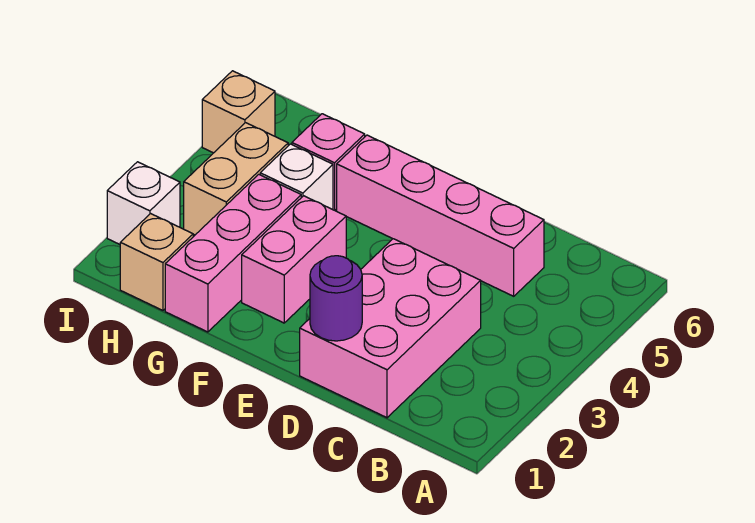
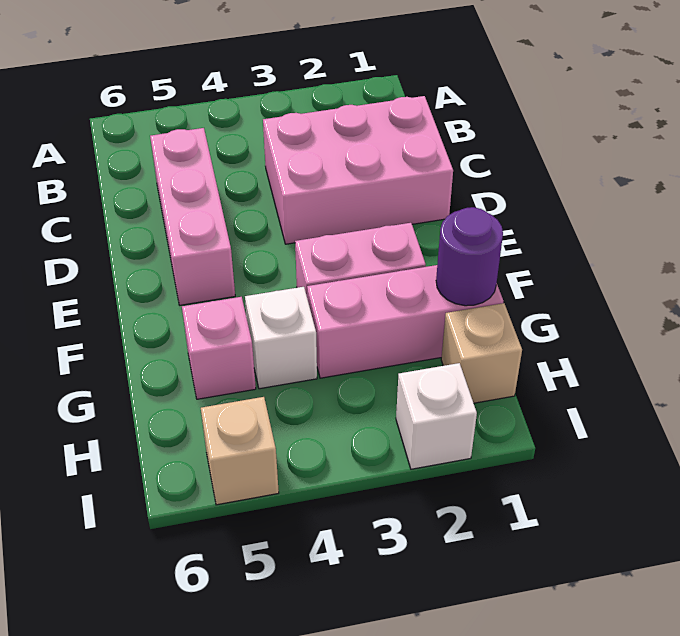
pink 1x4 brick [337,135,544,296] -> pink 1x3 brick [150,128,235,305]
purple 1x1 round brick [310,256,362,341] -> purple 1x1 round brick moved to [436,207,503,306]
tan 1x2 brick [184,123,288,235] -> none

